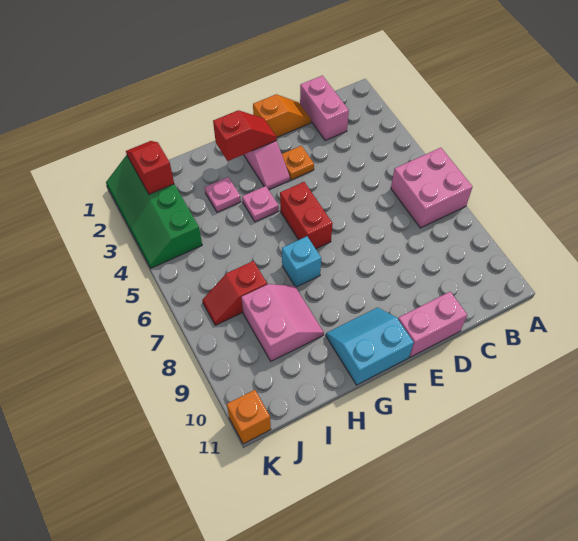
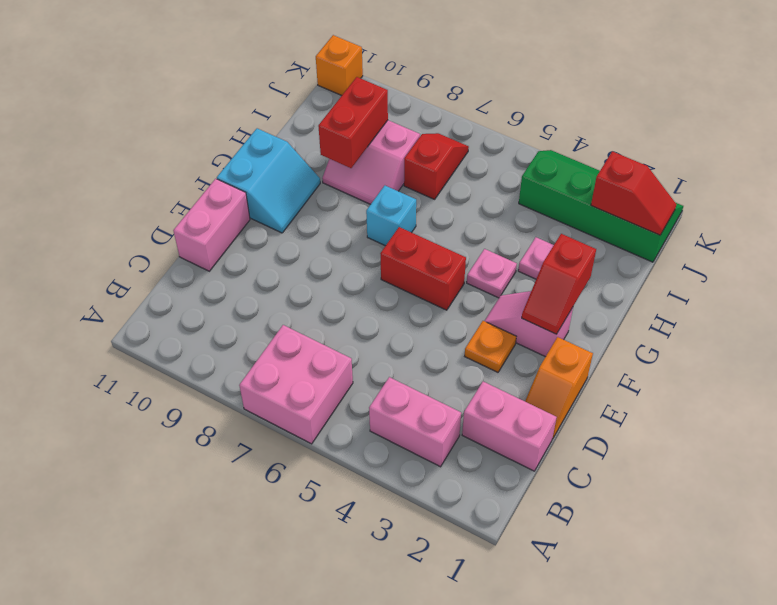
none -> pink 1x2 brick [369,377,461,467]
none -> red 1x2 brick [318,77,388,168]

